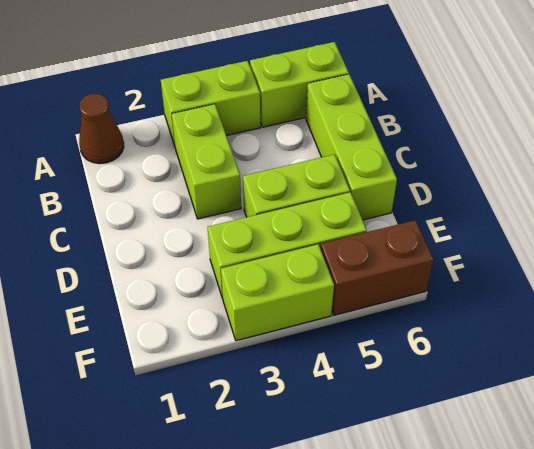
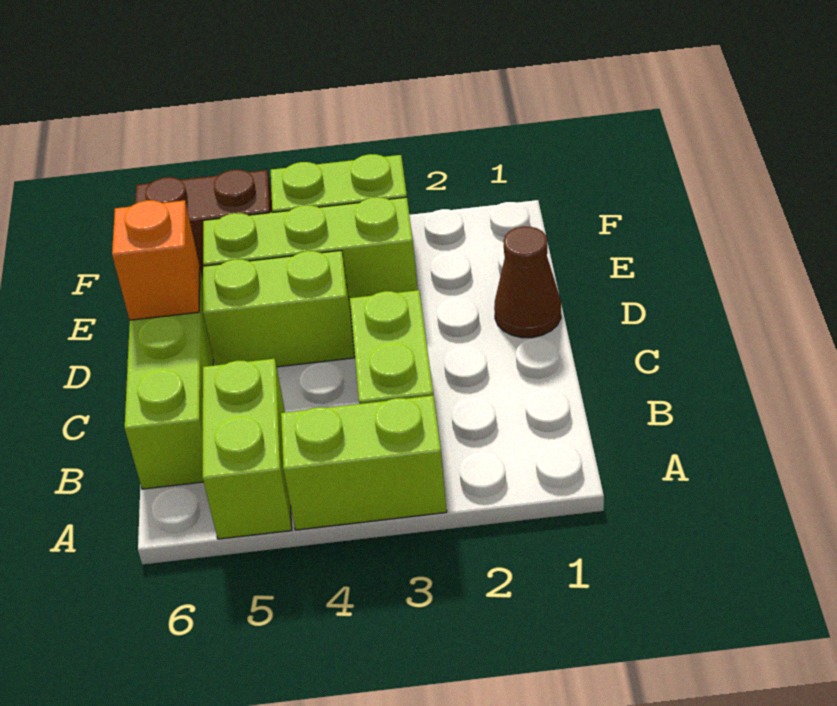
brown 1x1 cone [79,94,124,164] -> brown 1x1 cone moved to [494,227,561,338]
lime 1x2 brick [250,42,349,127] -> lime 1x2 brick turned to [203,359,292,539]
none -> orange 1x1 brick [112,200,200,320]

